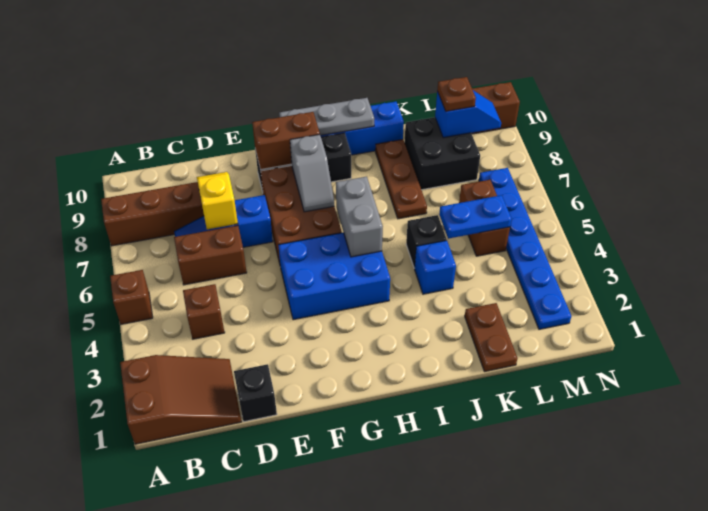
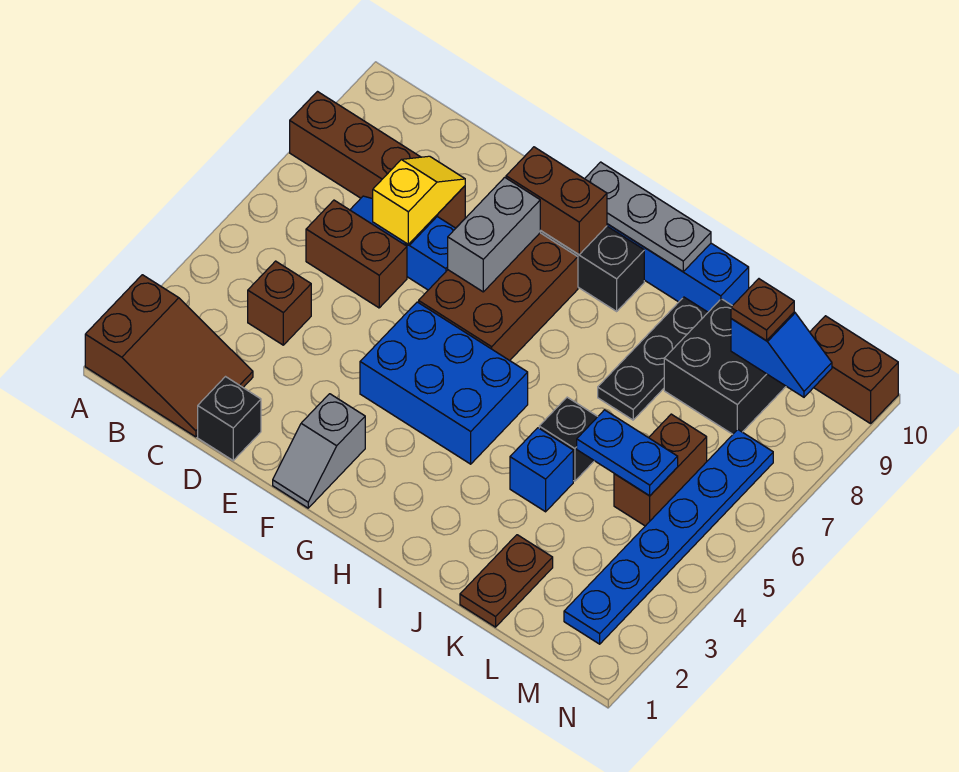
brown 1x1 brick [110,270,153,324] -> none
grey 1x2 slope [290,134,334,212] -> grey 1x2 slope moved to [273,394,365,508]
grey 1x2 brick [336,177,383,257] -> grey 1x2 brick moved to [448,177,540,292]
brown 1x3 plate [375,139,427,219] -> black 1x3 plate [598,297,708,420]

